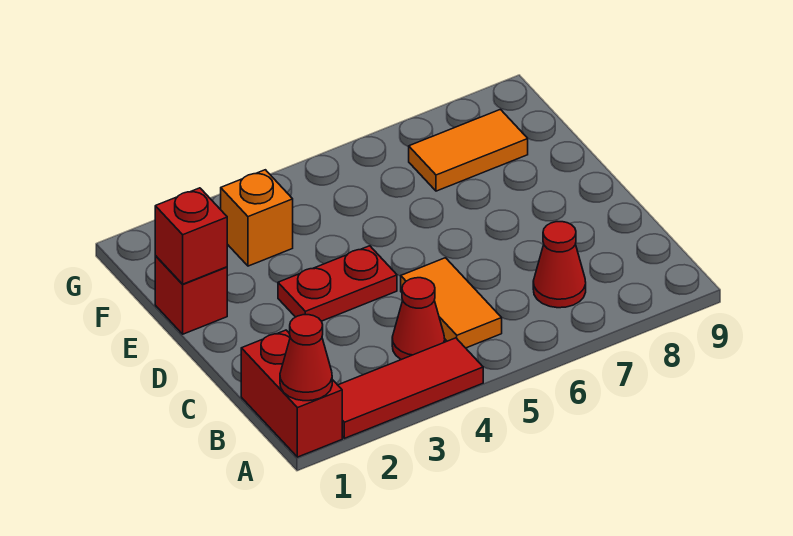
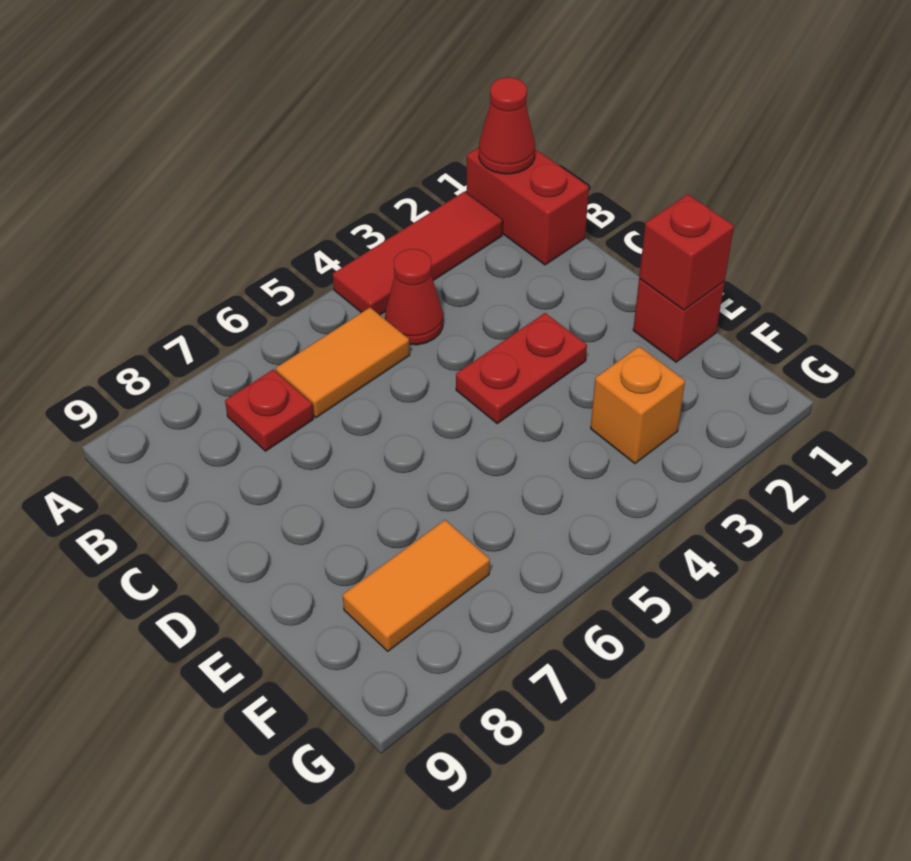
orange 1x2 tile [401,258,502,348] -> orange 1x2 tile turned to [276,308,410,418]
red 1x1 cone [533,222,586,308] -> red 1x1 plate [225,370,313,451]

